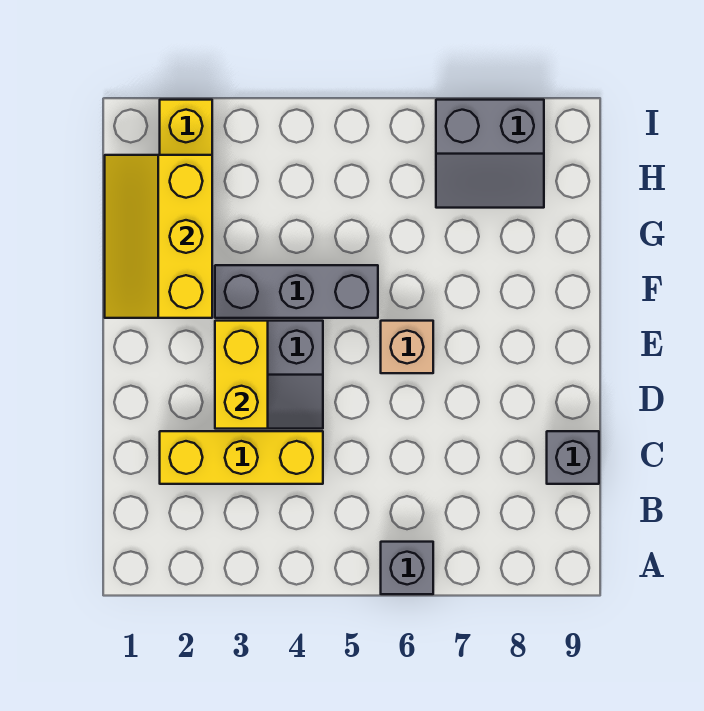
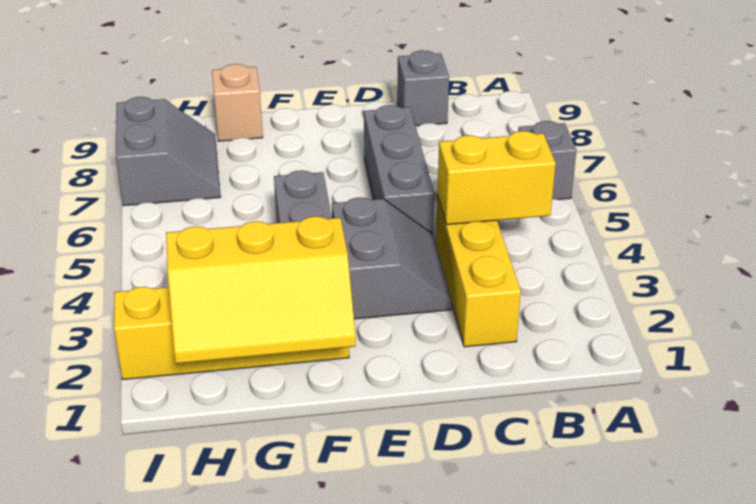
yellow 1x2 brick [215,321,268,429] -> yellow 1x2 brick moved to [437,131,556,225]
none -> grey 1x3 brick [364,105,434,234]
tan 1x1 brick [381,321,433,373] -> tan 1x1 brick moved to [212,64,263,141]

